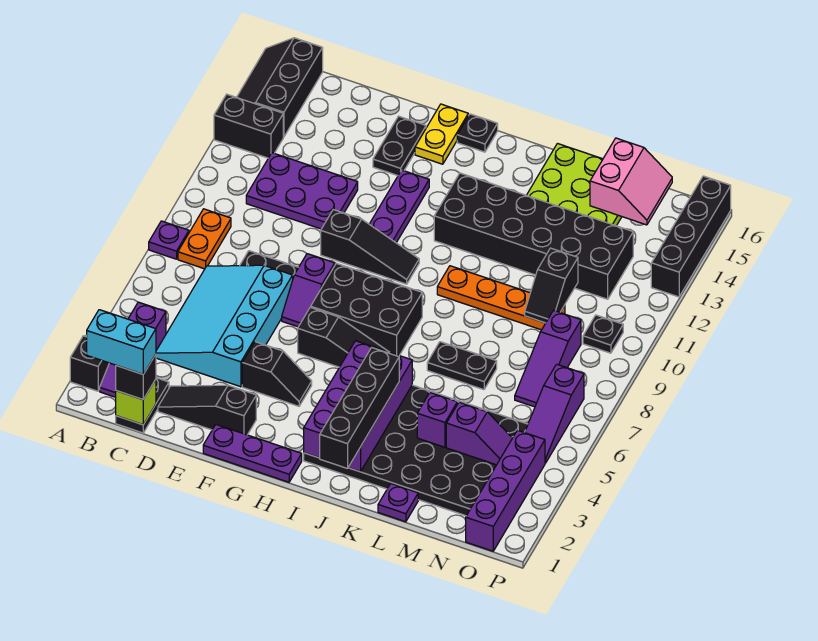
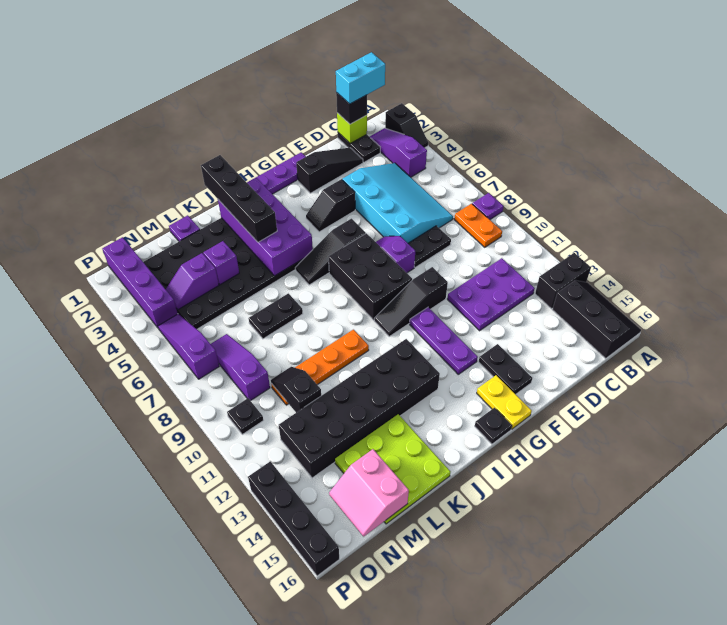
black 2x3 brick [311,263,422,355] -> black 2x3 brick turned to [329,233,412,320]

